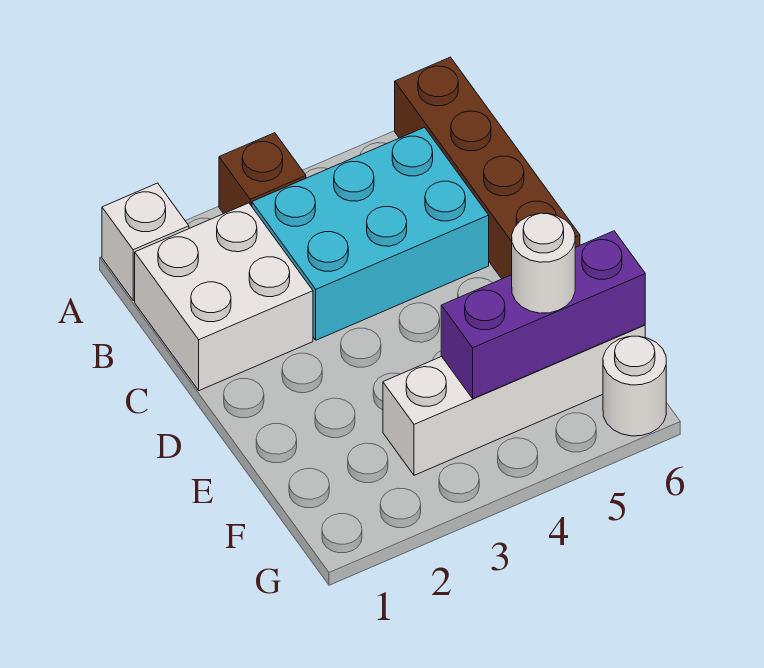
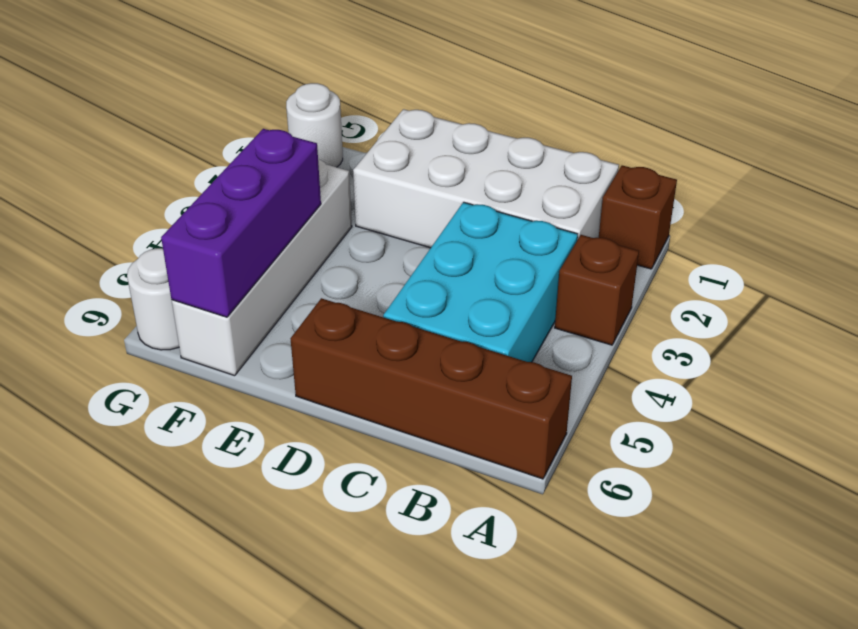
white 1x1 brick [102,183,189,301] -> brown 1x1 brick [599,166,677,269]
white 2x2 brick [135,203,313,391] -> white 2x4 brick [353,109,619,248]
white 1x1 round brick [512,213,575,313] -> white 1x1 round brick moved to [286,83,343,167]

